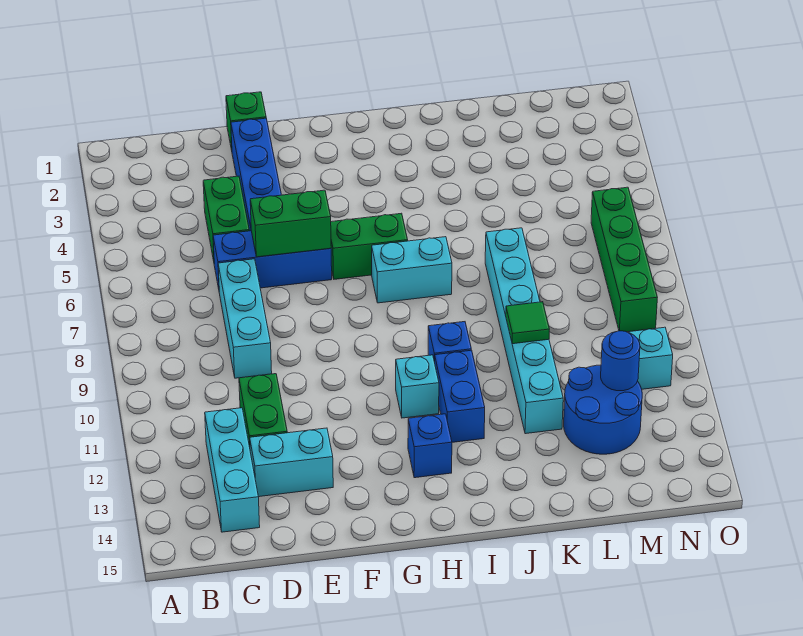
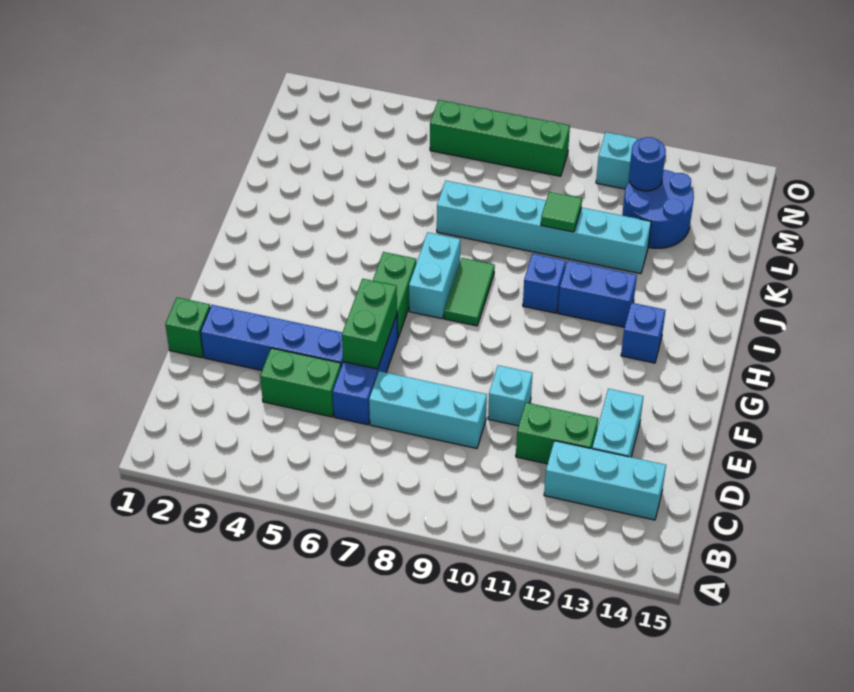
none -> green 1x2 tile [444,258,495,326]
cyan 1x1 brick [396,355,439,418] -> cyan 1x1 brick moved to [488,365,532,426]

